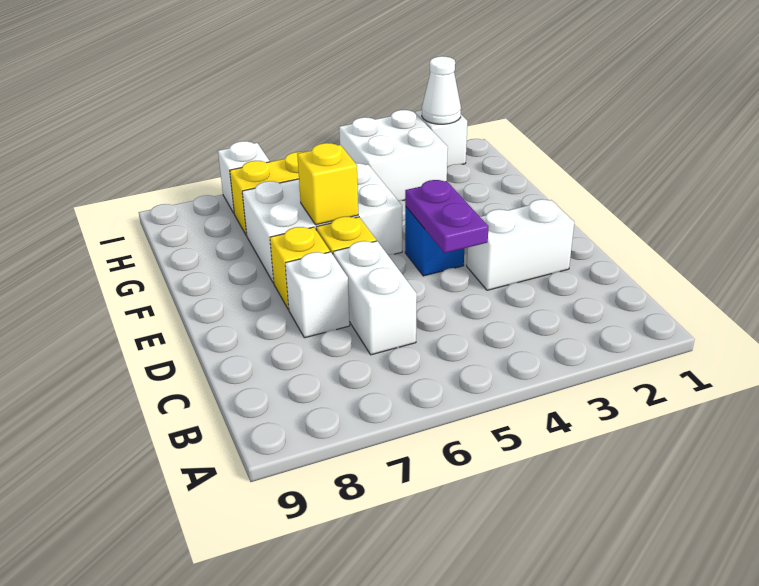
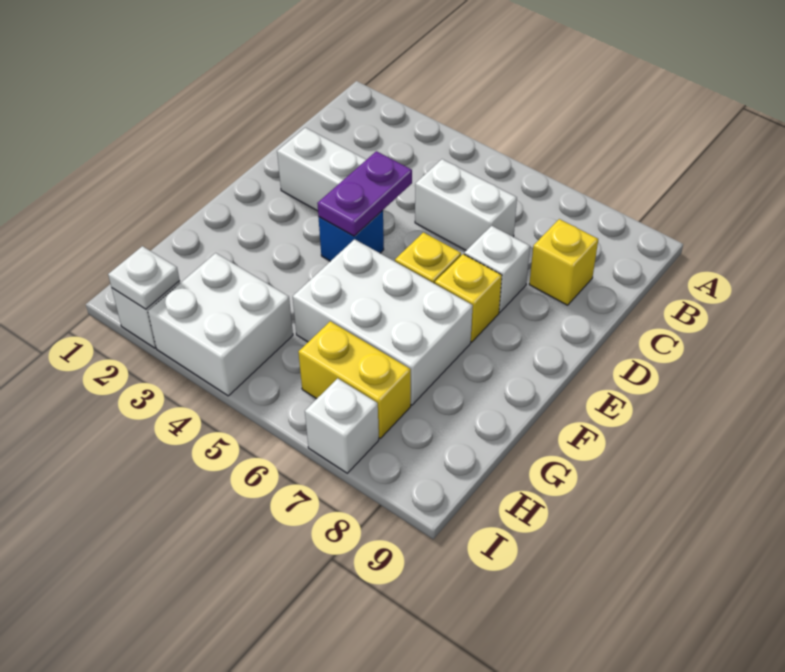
white 1x2 brick [333,241,417,355] -> white 1x2 brick turned to [415,159,517,250]
yellow 1x1 brick [297,143,358,225] -> yellow 1x1 brick moved to [529,219,598,305]
white 1x1 cone [422,56,461,124] -> white 1x1 plate [108,246,180,309]

